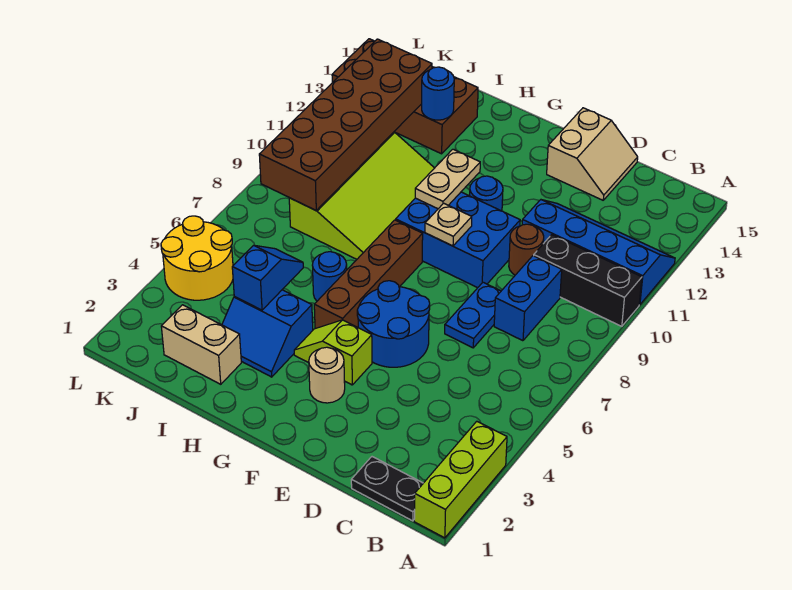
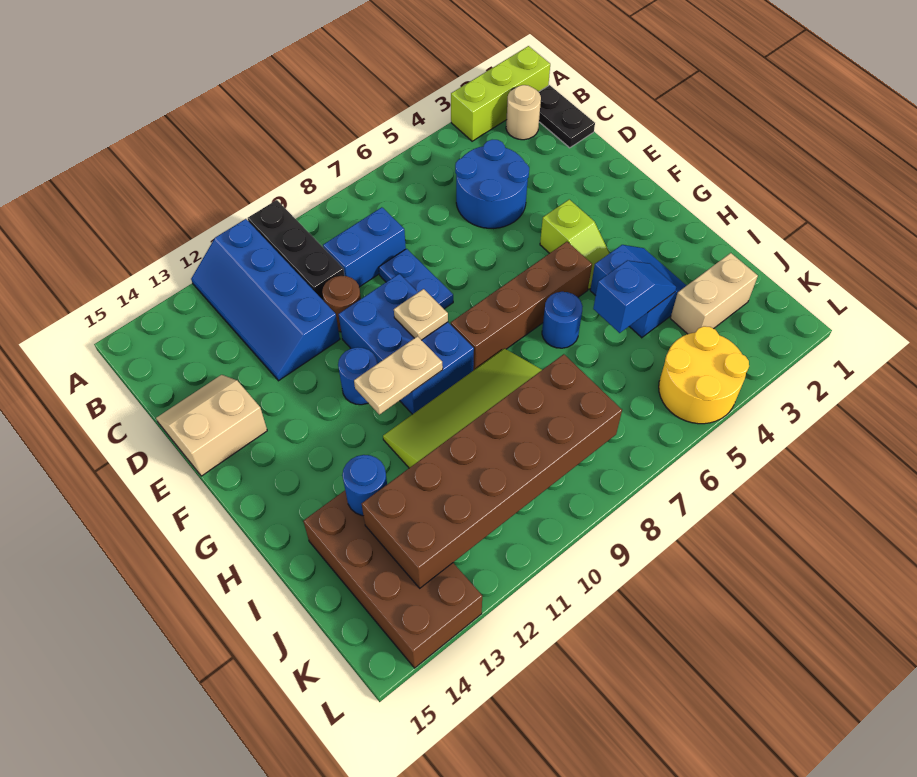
blue 1x2 plate [445,282,501,348] -> blue 1x2 plate turned to [379,249,453,309]
blue 2x2 round brick [357,281,430,367] -> blue 2x2 round brick moved to [455,140,529,228]
tan 1x1 round brick [309,347,345,403] -> tan 1x1 round brick moved to [506,85,541,140]
tan 1x2 brick [161,305,241,384] -> tan 1x2 brick turned to [670,253,758,334]
blue 1x2 slope [232,245,303,310] -> blue 1x2 slope turned to [593,261,676,333]

